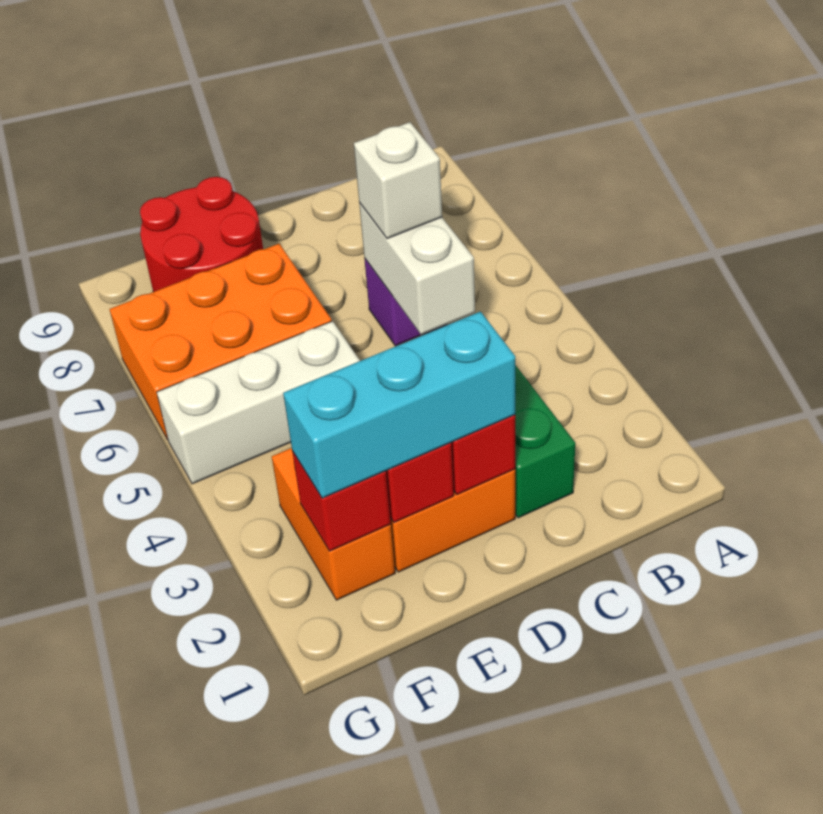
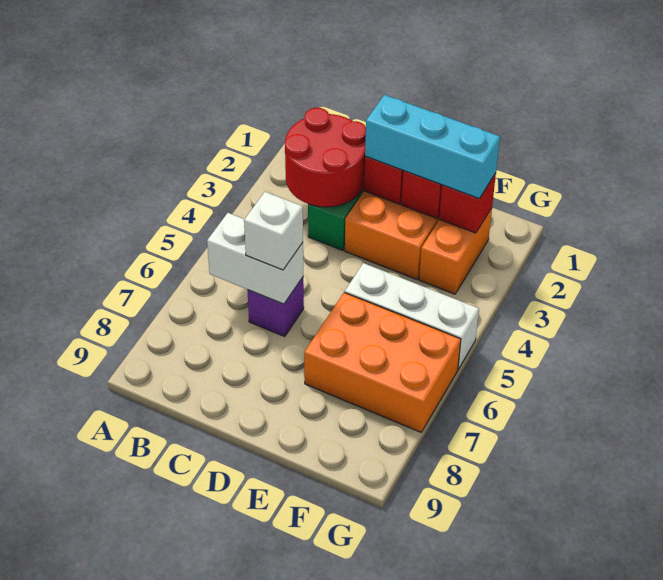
white 1x2 brick [359,203,475,334] -> white 1x2 brick turned to [207,213,303,304]
red 2x2 round brick [140,177,263,292] -> red 2x2 round brick moved to [285,108,366,207]

